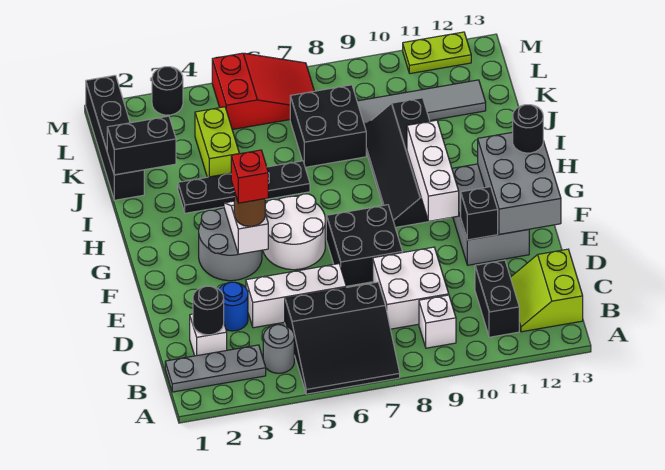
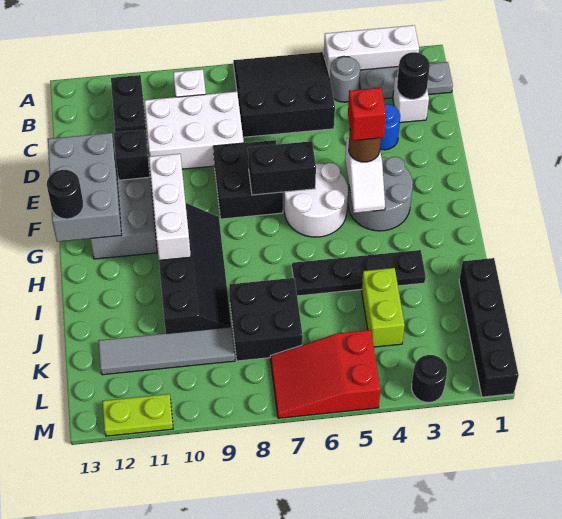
lime 2x2 slope [510,249,583,332] -> none
white 2x2 brick [373,247,449,329] -> white 2x3 brick [144,92,244,169]
white 1x3 brick [246,264,346,328] -> white 1x3 brick moved to [324,25,419,77]
black 1x2 brick [107,116,176,175] -> black 1x2 brick moved to [248,141,316,195]

